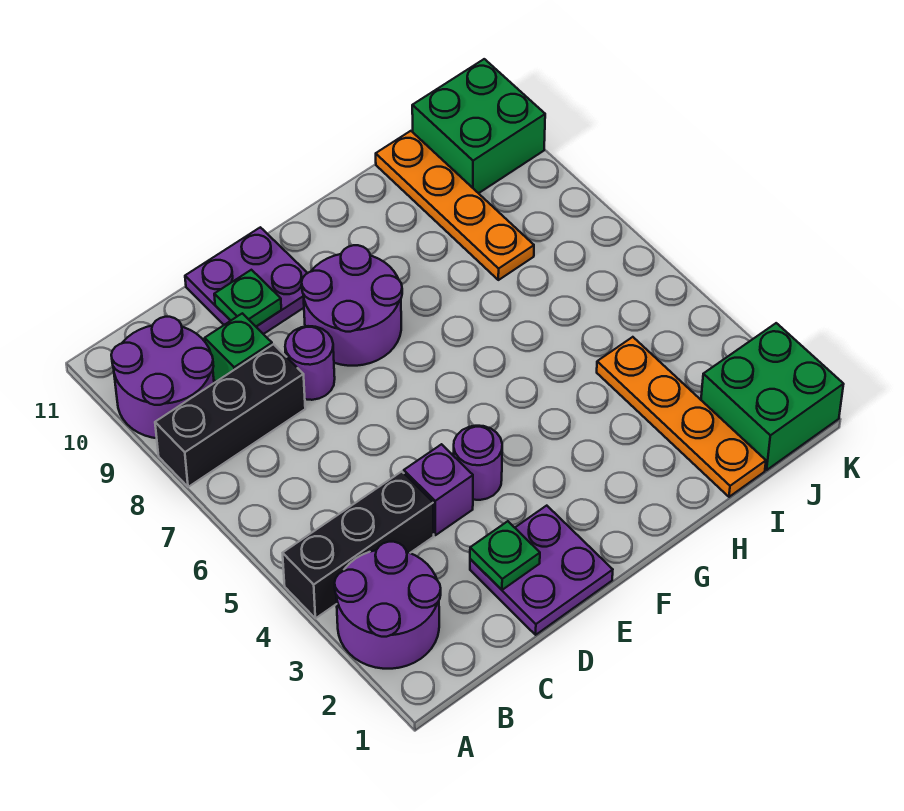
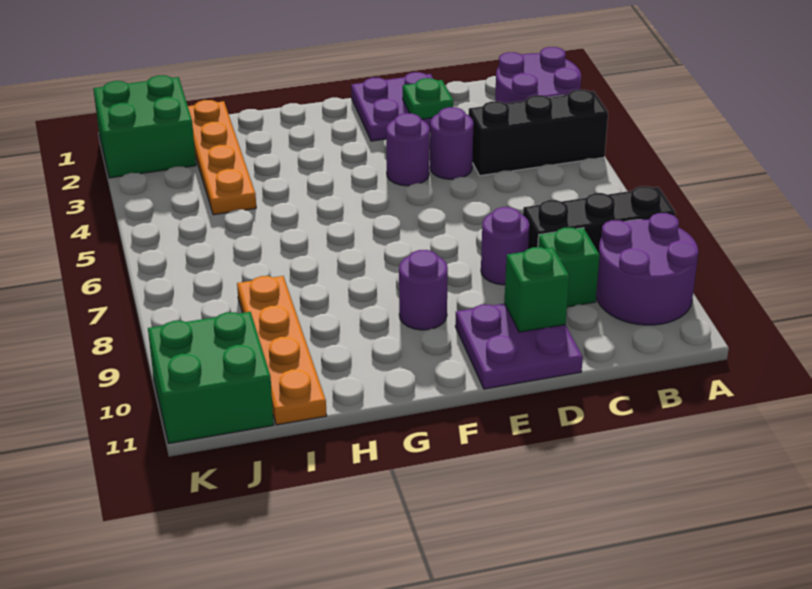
purple 1x1 brick [404,444,473,535] -> purple 1x1 round brick [430,107,474,179]
green 1x1 plate [214,270,281,326] -> green 1x1 brick [504,247,569,332]
purple 2x2 round brick [302,245,402,366] -> purple 1x1 round brick [399,250,448,330]

